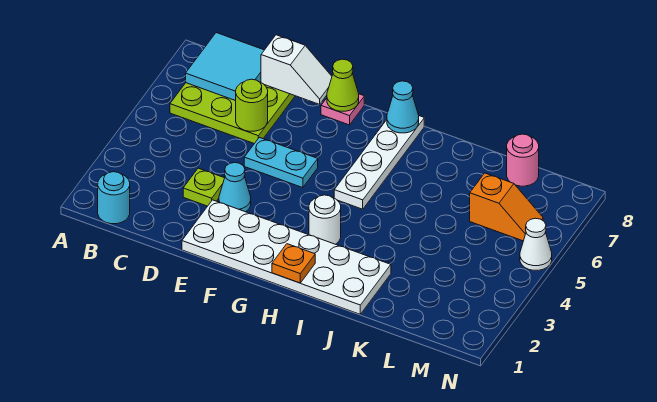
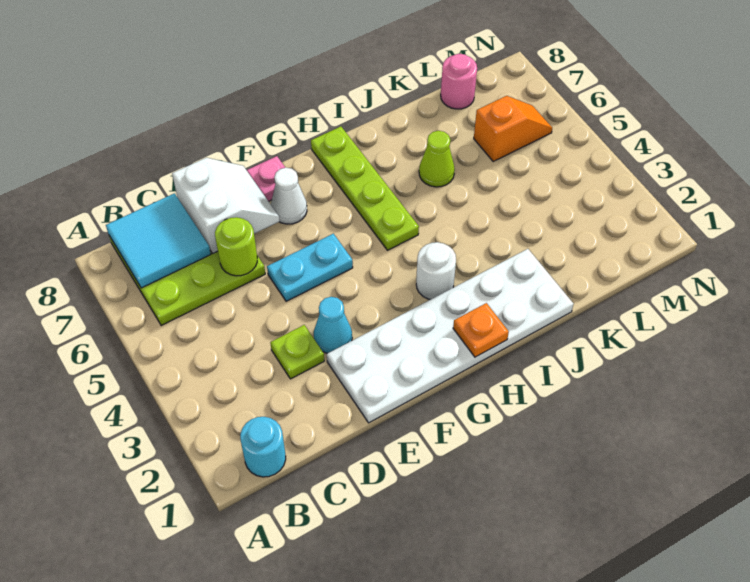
white 1x2 slope [261,35,332,104] -> white 2x2 slope [172,158,280,253]
lime 1x1 cone [327,59,359,111] -> lime 1x1 cone moved to [419,131,455,187]
white 1x4 plate [334,116,424,209] -> lime 1x4 plate [311,127,419,250]
cyan 1x1 cone [387,81,419,133] -> none
white 1x1 cone [520,218,552,270] -> white 1x1 cone moved to [271,168,307,224]

